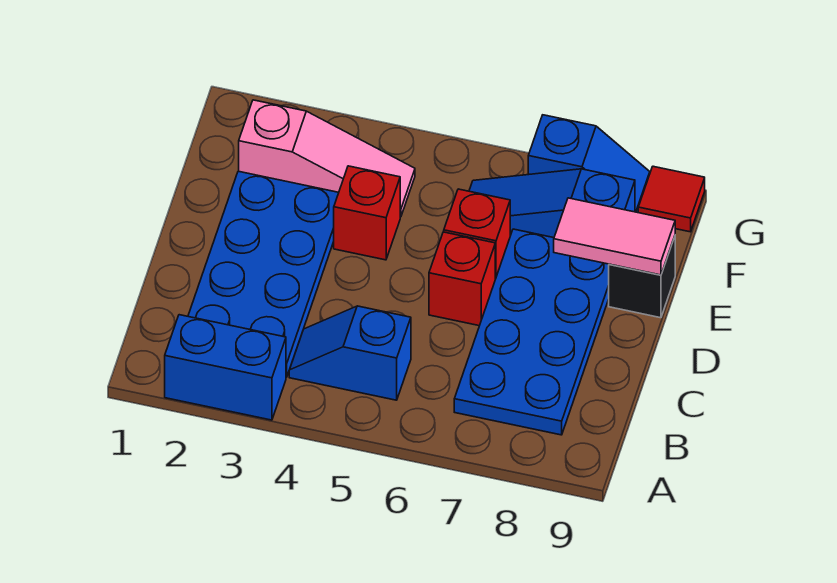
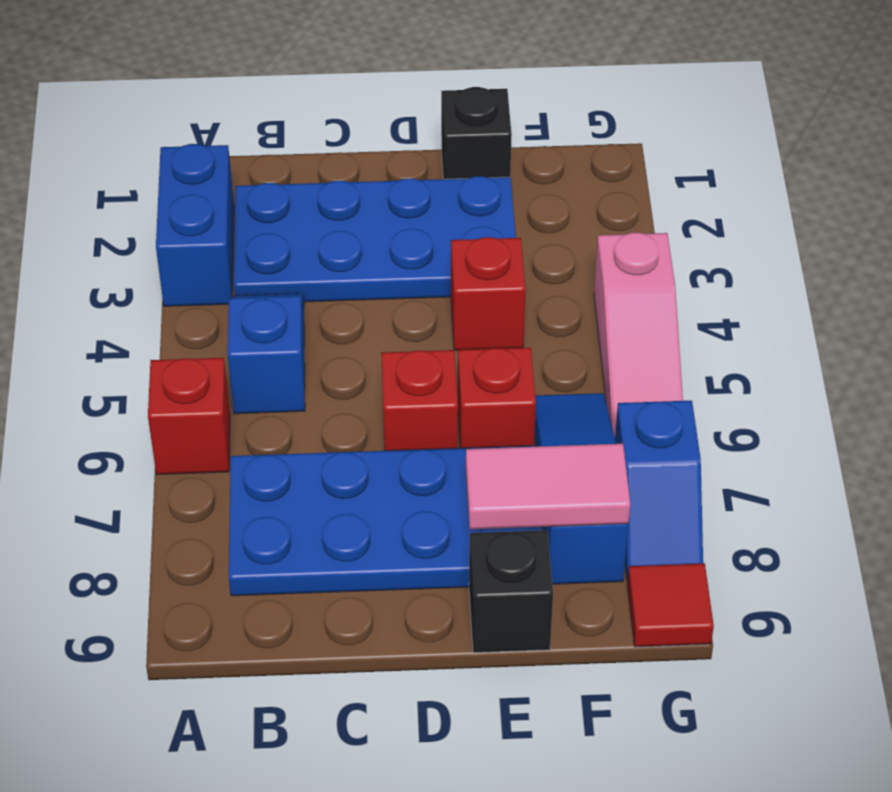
none -> red 1x1 brick [148,358,230,474]
none -> black 1x1 brick [441,87,512,179]
pink 1x2 tile [554,198,675,275] -> pink 1x2 tile turned to [466,444,630,529]
pink 1x3 slope [239,100,415,217] -> pink 1x3 slope moved to [594,233,683,436]

